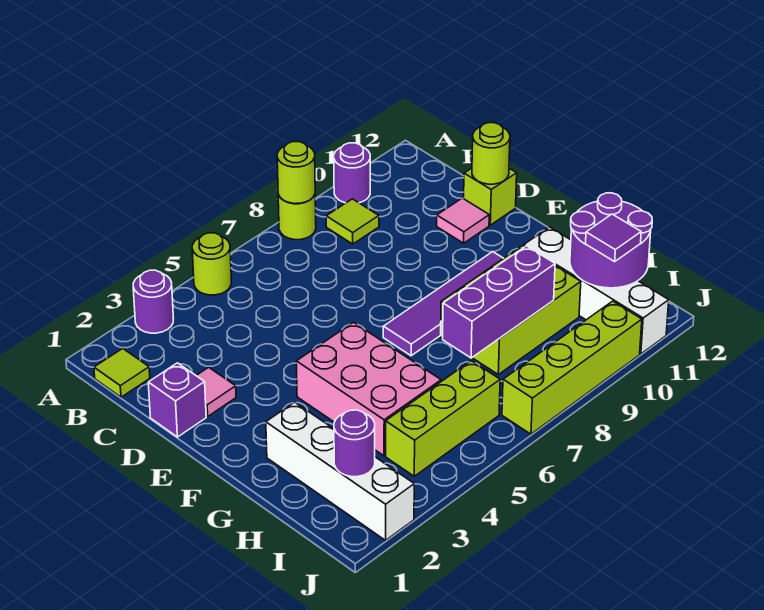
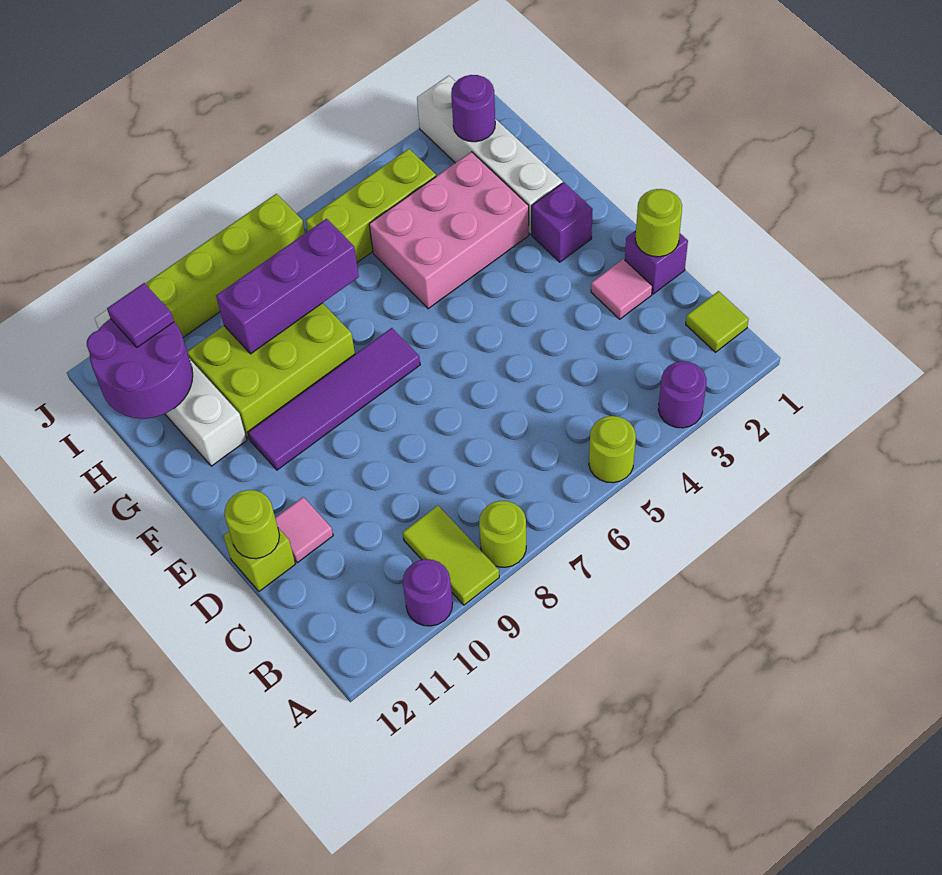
lime 1x1 round brick [277,142,315,204] -> lime 1x1 round brick moved to [635,189,682,257]
lime 1x1 tile [326,199,379,244] -> lime 1x2 tile [403,506,499,605]
none -> purple 1x1 brick [532,183,593,262]
pink 2x3 brick [296,322,441,456] -> pink 2x3 brick turned to [369,152,529,309]

